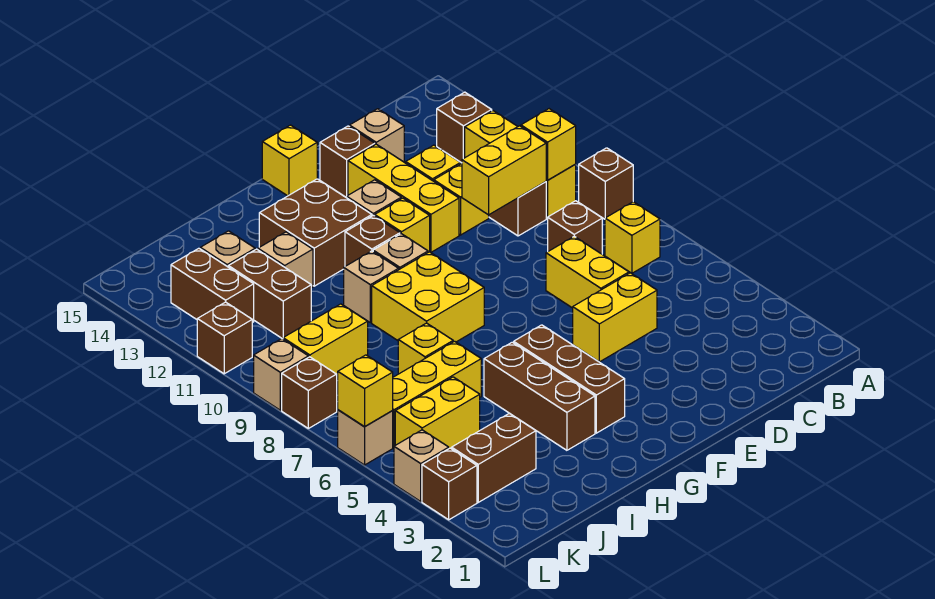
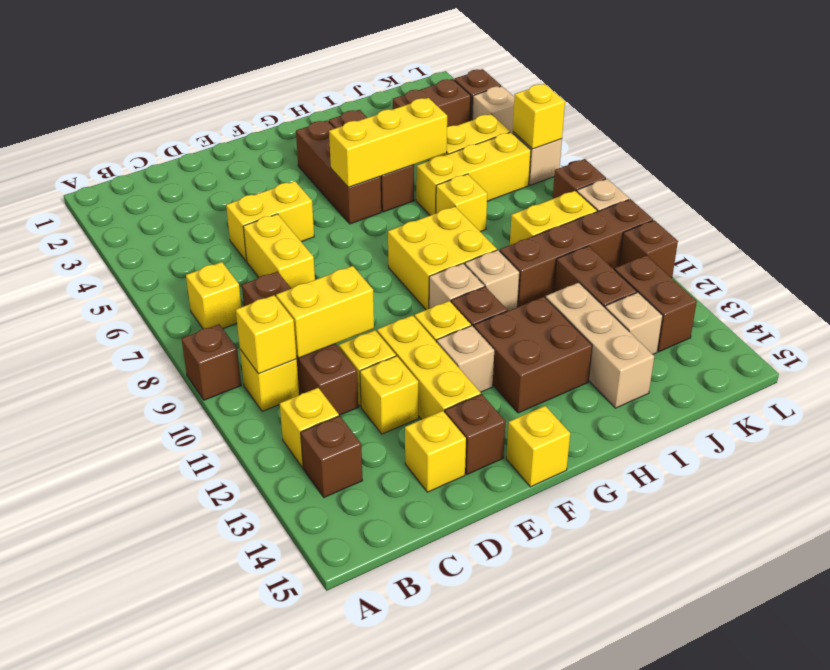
tan 1x1 brick [350,109,404,162] -> yellow 1x1 brick [405,411,466,492]
none -> yellow 1x3 brick [329,98,447,187]
none -> brown 1x4 brick [500,199,653,307]
tan 1x1 brick [258,232,313,288] -> tan 1x3 brick [546,283,654,408]

